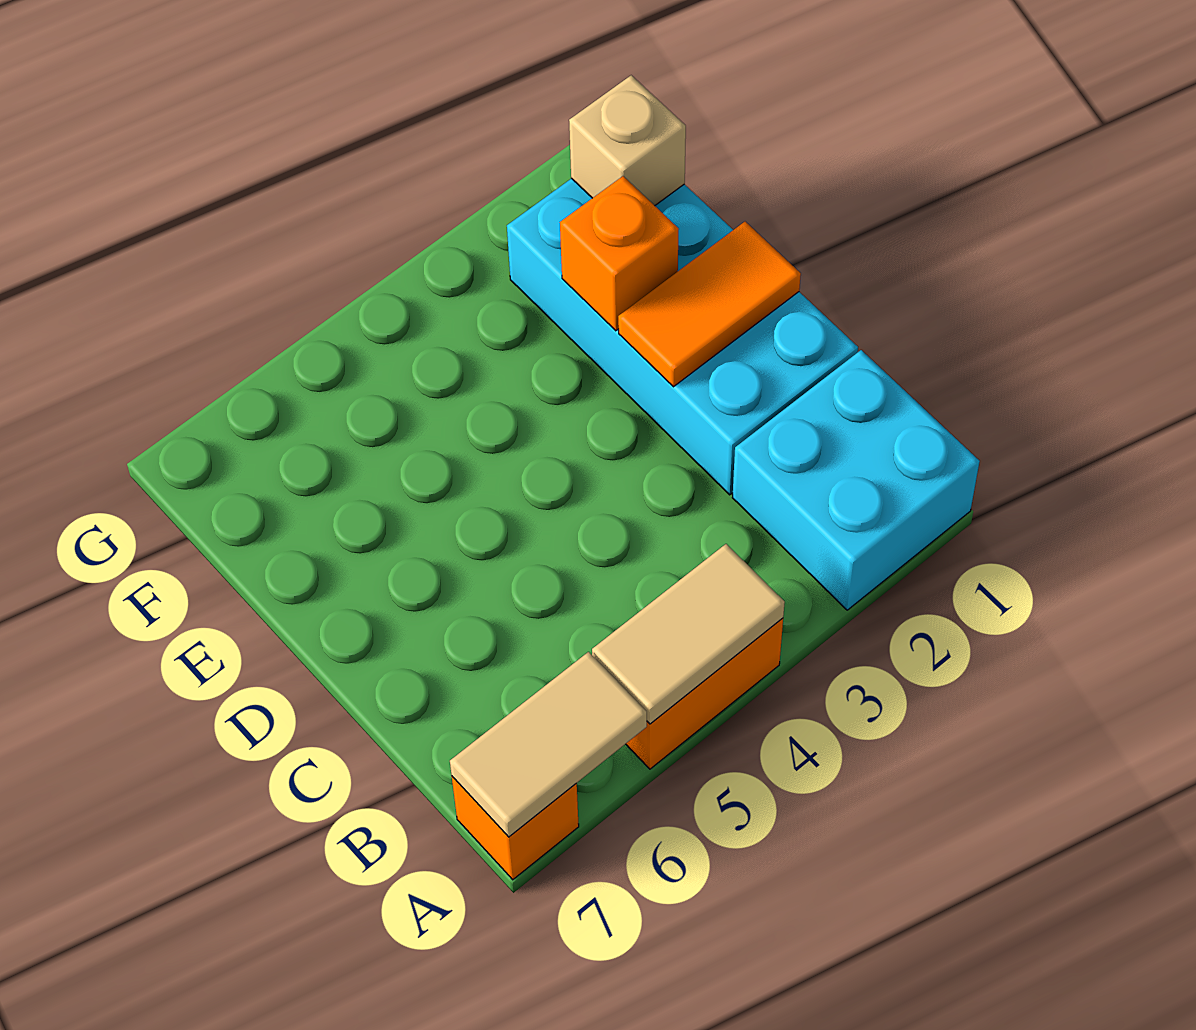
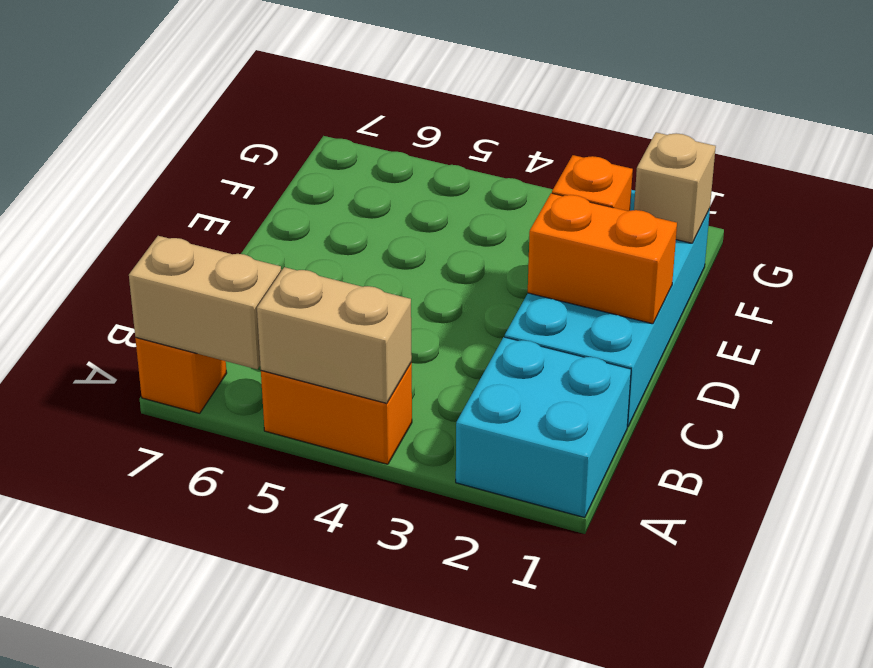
tan 1x2 tile [592,544,785,724] -> tan 1x2 brick [257,267,412,403]
tan 1x2 tile [450,652,647,837] -> tan 1x2 brick [129,236,281,369]
orange 1x2 tile [618,222,801,387] -> orange 1x2 brick [528,193,677,324]

